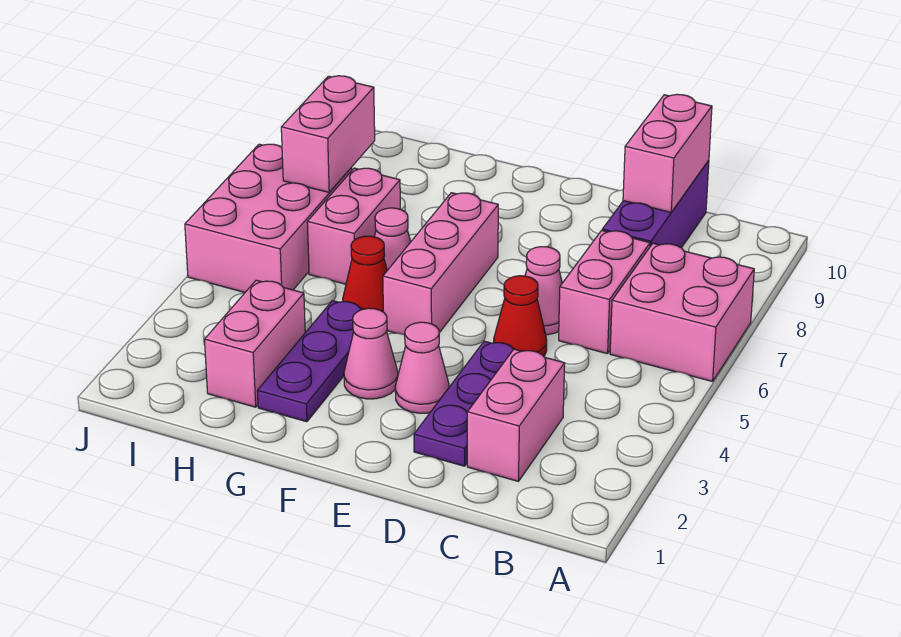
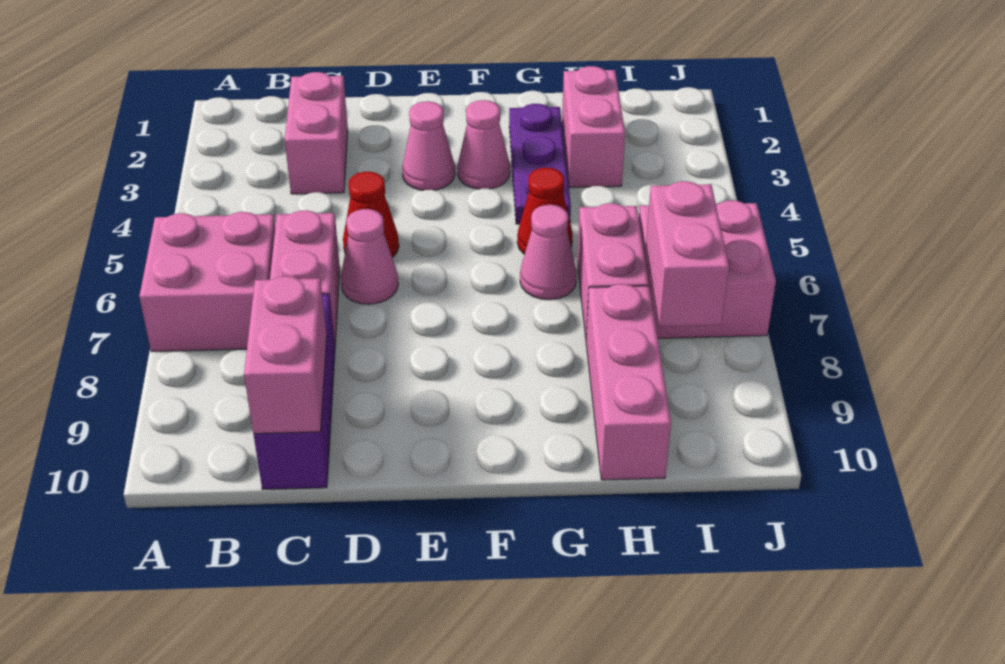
purple 1x3 plate [414,341,513,466] -> none
pink 1x3 brick [383,193,498,335] -> pink 1x3 brick moved to [586,284,671,480]
pink 2x3 brick [185,144,352,292] -> pink 2x2 brick [639,200,776,338]

